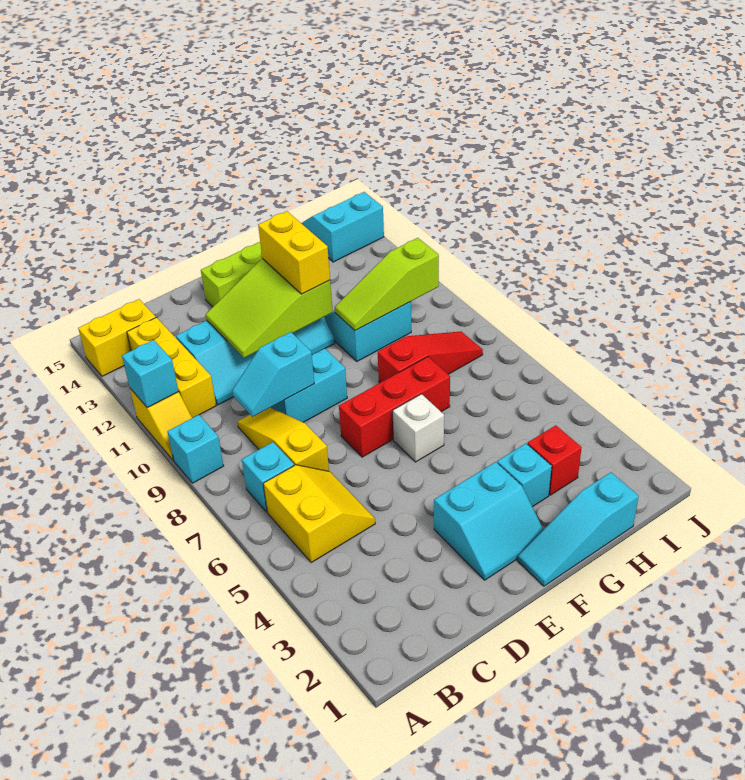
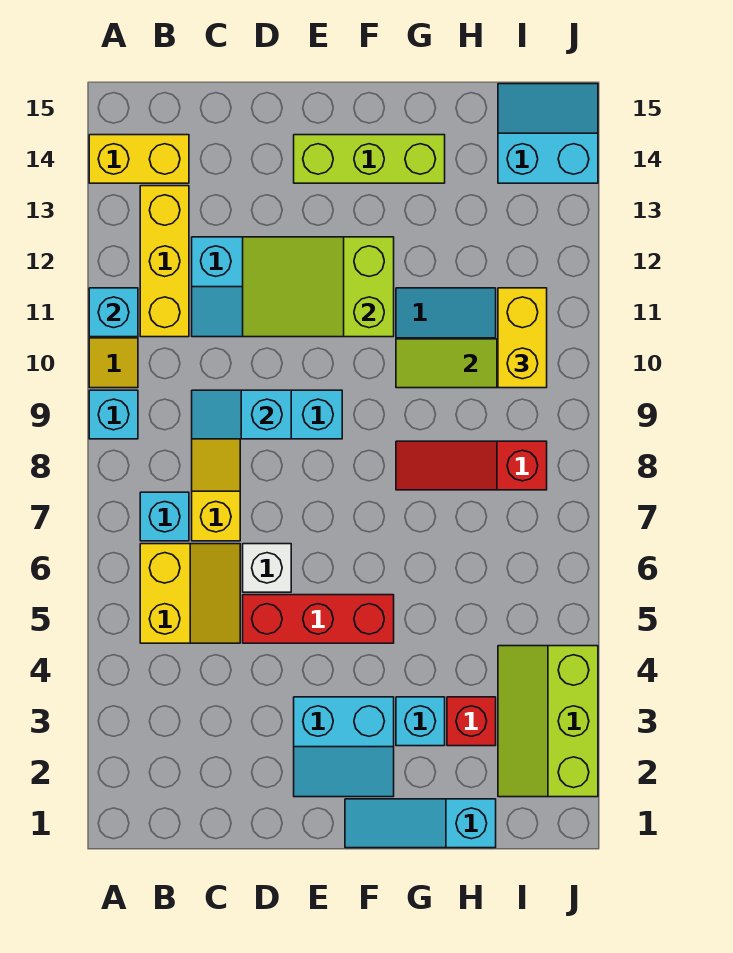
red 1x3 brick [339,357,450,457] -> red 1x3 brick moved to [243,595,394,643]
white 1x1 brick [393,394,444,462] -> white 1x1 brick moved to [243,544,291,592]
yellow 1x2 brick [258,211,330,294] -> yellow 1x2 brick moved to [498,288,547,388]
red 1x3 slope [378,332,483,383] -> red 1x3 slope turned to [396,441,547,490]
none -> lime 2x3 slope [498,646,598,797]

